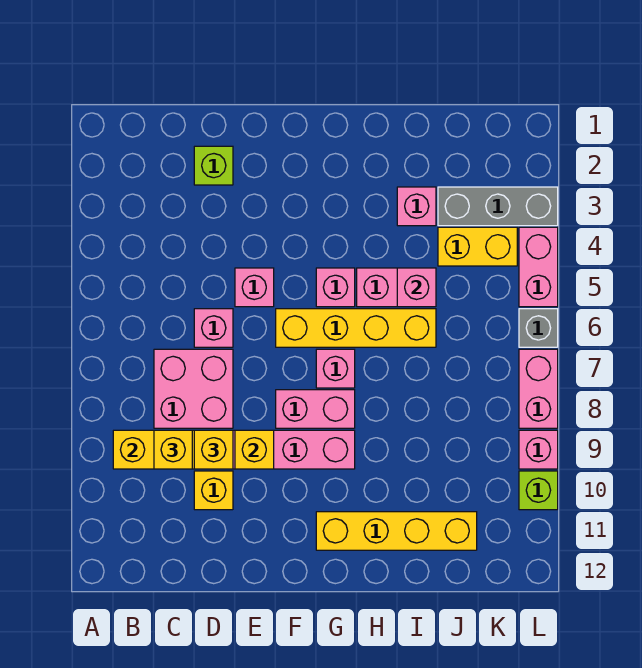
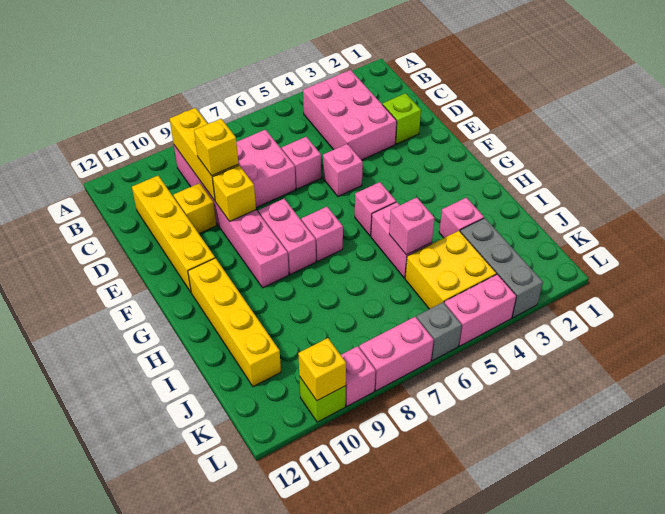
none -> pink 2x3 brick [303,70,397,160]
yellow 1x1 brick [154,430,192,469] -> yellow 1x1 brick moved to [298,338,346,400]
yellow 1x4 brick [276,309,436,347] -> yellow 1x4 brick moved to [132,176,215,292]
yellow 1x2 brick [438,227,517,266] -> yellow 2x2 brick [405,231,496,309]

